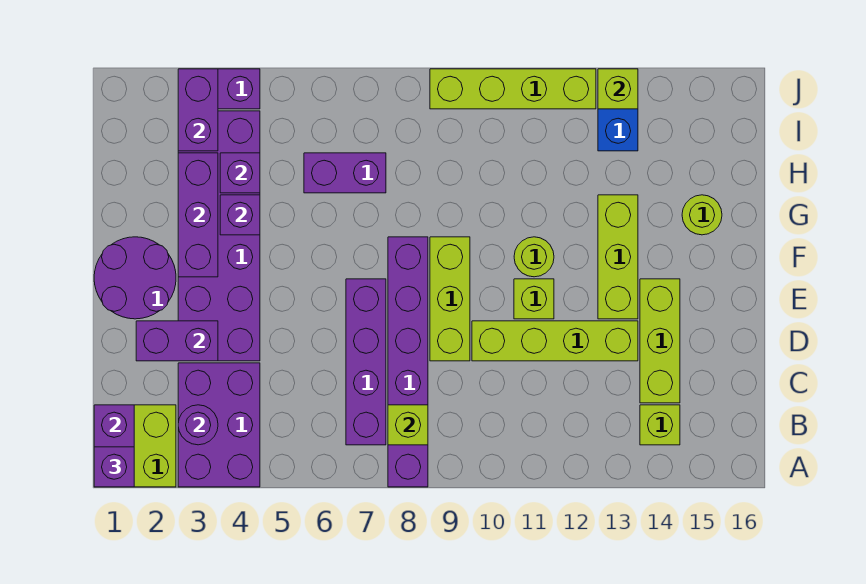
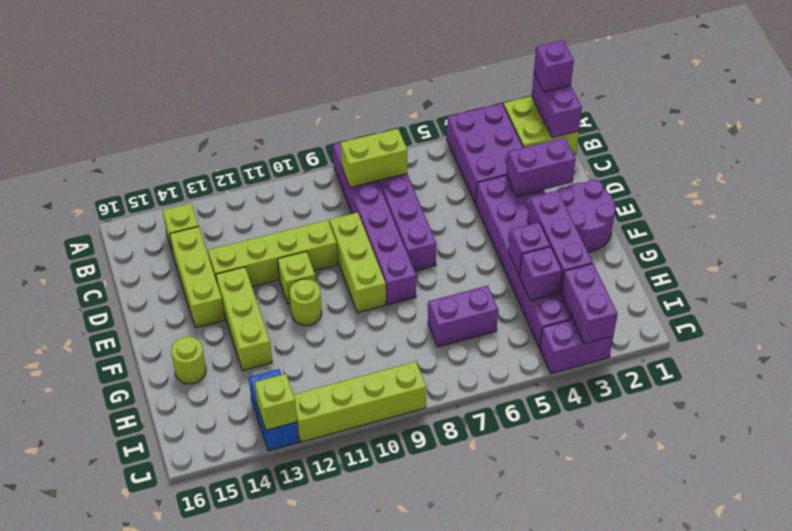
purple 1x1 round brick [178,405,218,445] -> none
lime 1x1 brick [388,405,428,445] -> lime 1x2 brick [341,129,407,188]

